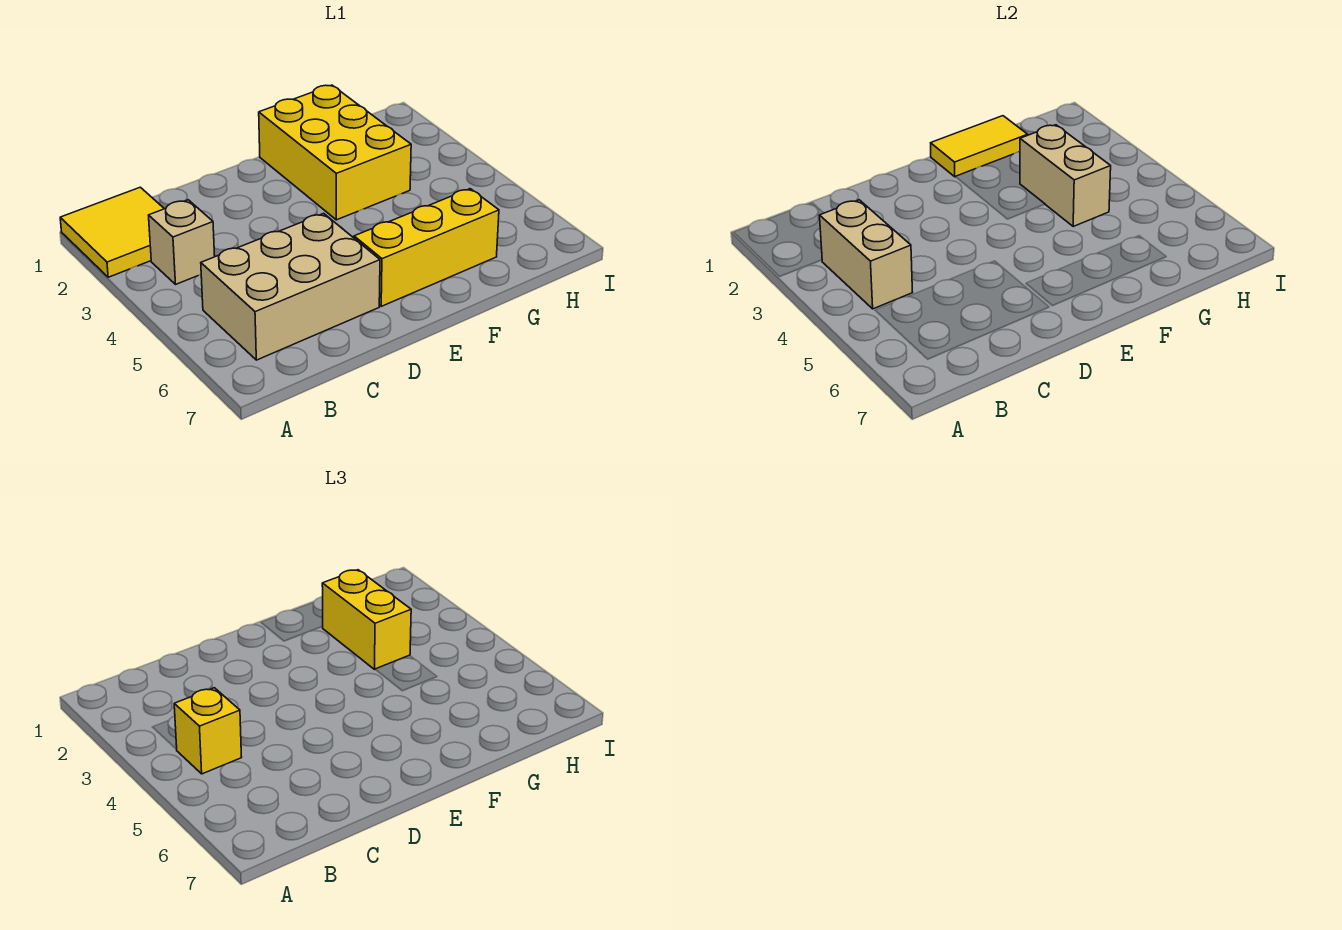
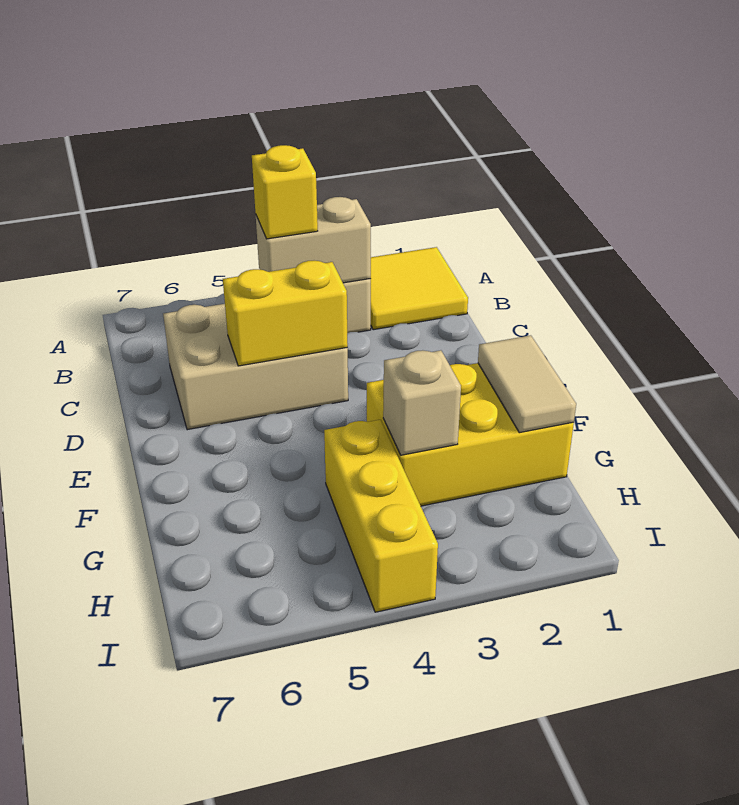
tan 2x3 brick [201,213,380,360] -> tan 2x3 brick turned to [163,304,348,430]
yellow 1x3 brick [354,189,499,306] -> yellow 1x3 brick moved to [324,420,438,612]
yellow 1x2 tile [931,116,1028,177] -> tan 1x2 tile [478,335,576,433]
yellow 1x2 brick [322,570,411,669] -> yellow 1x2 brick moved to [223,261,348,366]
tan 1x2 brick [1020,125,1111,226] -> tan 1x1 brick [383,350,461,455]

